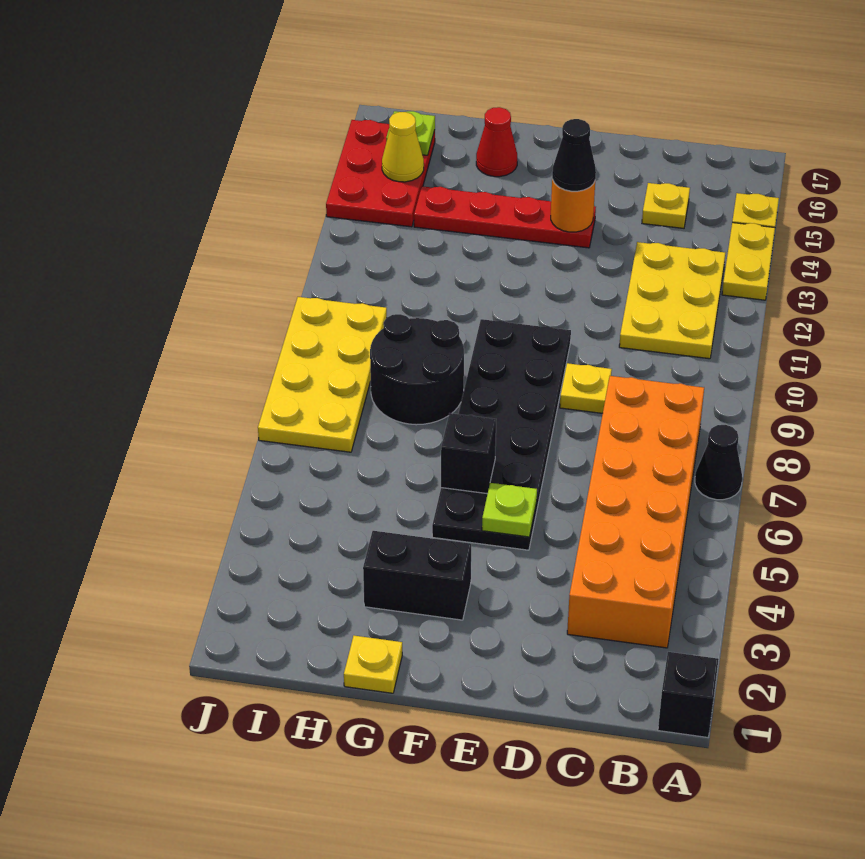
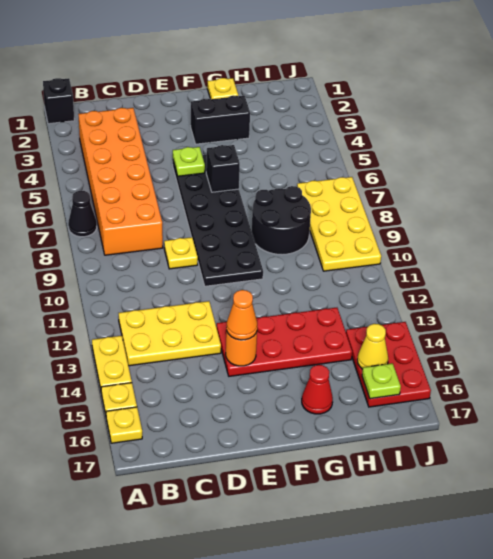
yellow 2x3 plate [619,242,725,359] -> yellow 2x3 plate turned to [119,301,221,366]
yellow 1x1 plate [642,183,690,228] -> yellow 1x1 plate moved to [106,407,142,443]
red 1x4 plate [414,186,596,248] -> red 2x4 plate [217,308,352,376]
black 1x1 cone [552,119,596,191] -> orange 1x1 cone [226,290,257,340]

